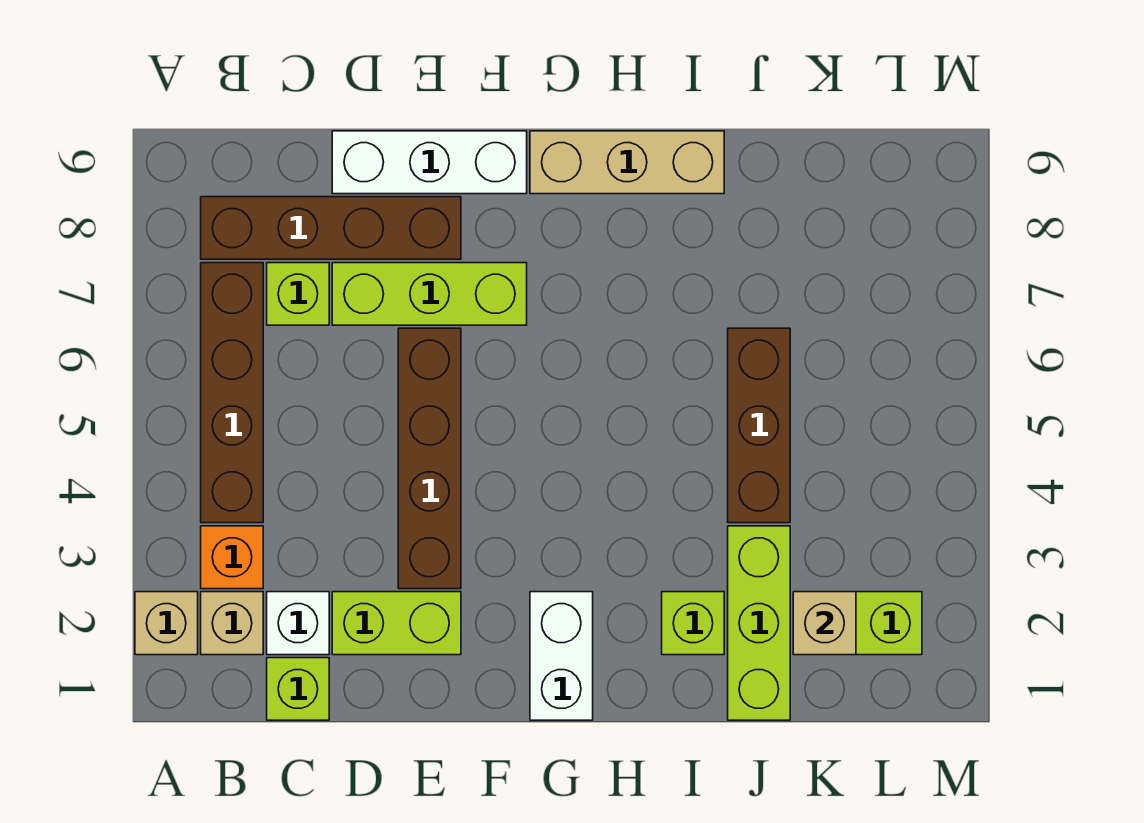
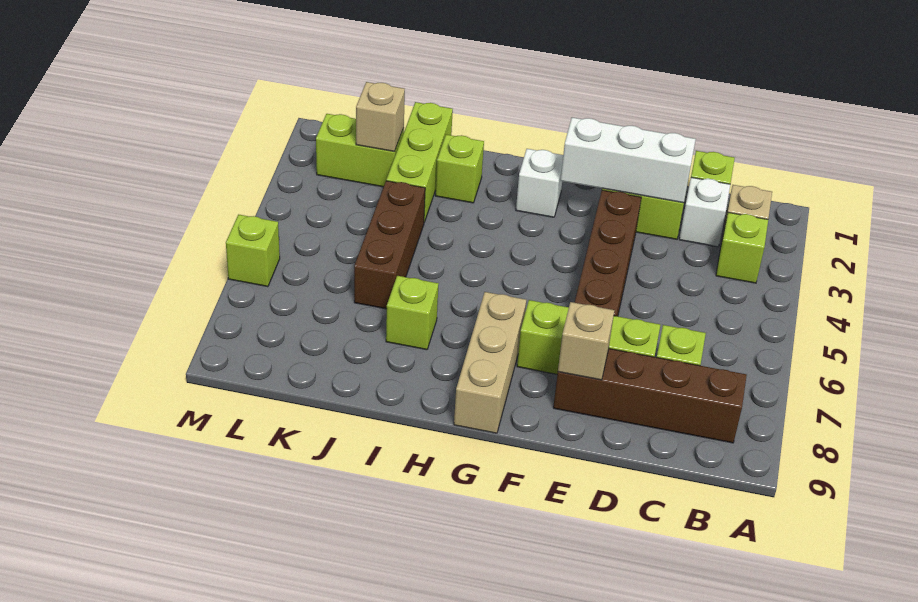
tan 1x1 brick [135,592,198,655] -> tan 1x1 brick moved to [558,302,614,380]
orange 1x1 brick [201,526,263,589] -> lime 1x1 brick [716,212,768,283]
brown 1x4 brick [201,263,263,523] -> none
white 1x3 brick [332,131,527,194] -> white 1x3 brick moved to [561,117,696,203]
white 1x2 brick [530,592,593,720] -> white 1x1 brick [516,149,563,217]
tan 1x3 brick [530,131,724,194] -> tan 1x3 brick turned to [454,292,526,433]
none -> lime 1x1 brick [386,276,438,350]
none -> lime 1x1 brick [226,215,280,287]

